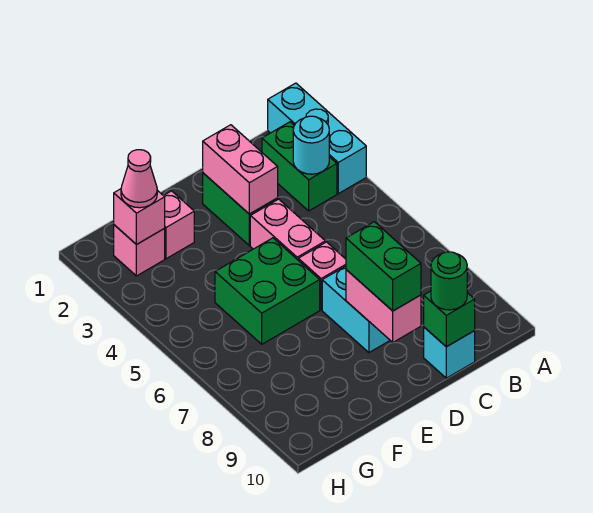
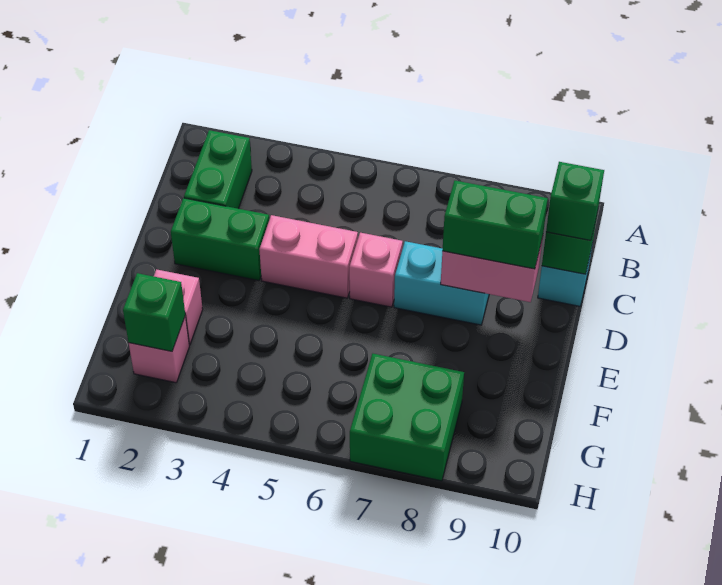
cyan 1x3 brick [268,83,366,194] -> none
green 1x2 brick [262,122,337,211] -> green 1x2 brick turned to [184,130,252,209]
cyan 1x1 round brick [293,116,329,174] -> none
green 1x1 round brick [431,252,467,310] -> green 1x1 brick [546,162,604,240]
pink 1x2 brick [203,125,278,214] -> none
green 2x2 brick [215,238,320,344] -> green 2x2 brick moved to [350,354,464,481]
pink 1x1 brick [114,189,165,245] -> green 1x1 brick [123,273,185,351]
pink 1x1 cone [121,150,157,208] -> none

